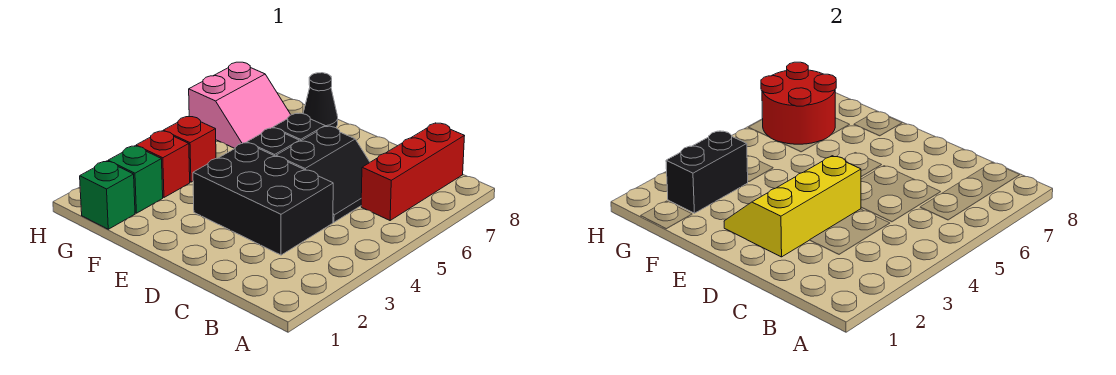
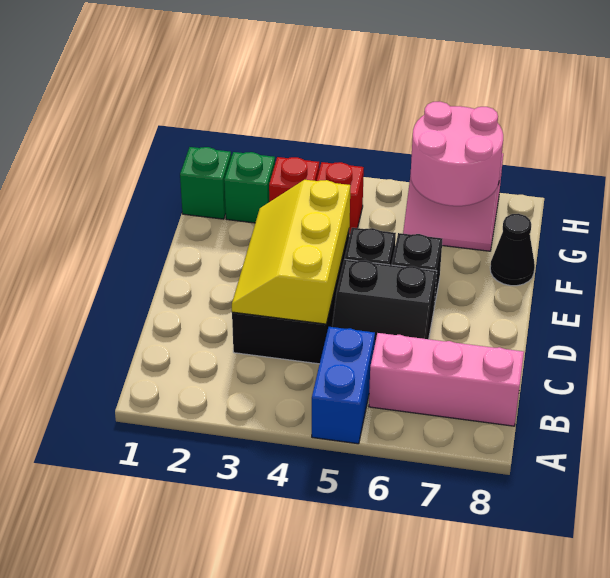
none -> blue 1x2 brick [312,327,375,444]
red 1x3 brick [361,123,464,220] -> pink 1x3 brick [369,333,524,426]
yellow 2x3 slope [724,156,861,257] -> yellow 2x3 slope turned to [232,180,350,324]
black 1x2 brick [666,131,748,213] -> none
red 2x2 round brick [761,62,836,144] -> pink 2x2 round brick [410,102,503,206]

